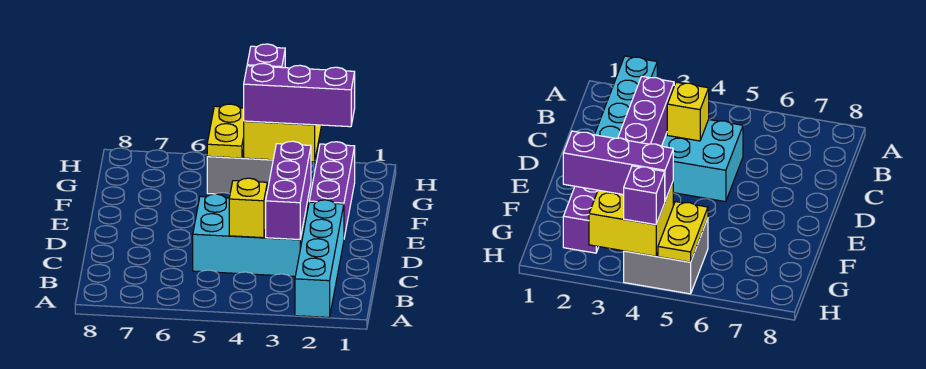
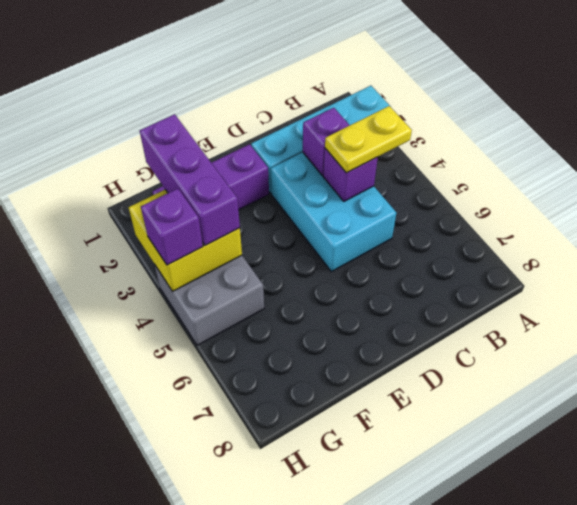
purple 1x3 brick [266,141,311,240] -> purple 1x1 brick [303,108,350,175]
yellow 1x1 brick [229,178,267,238] -> purple 1x1 brick [323,148,378,201]
yellow 1x2 plate [207,104,244,158] -> yellow 1x2 plate moved to [325,106,412,173]

